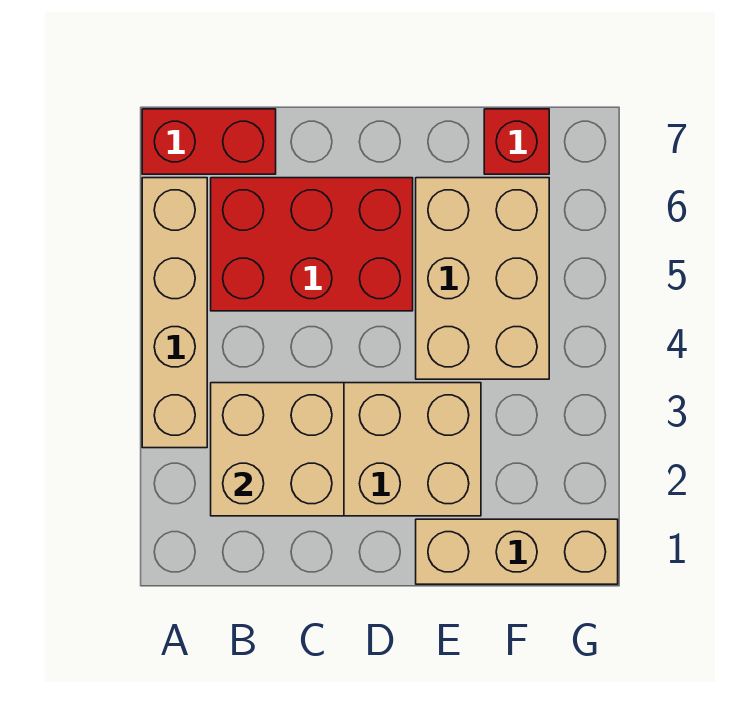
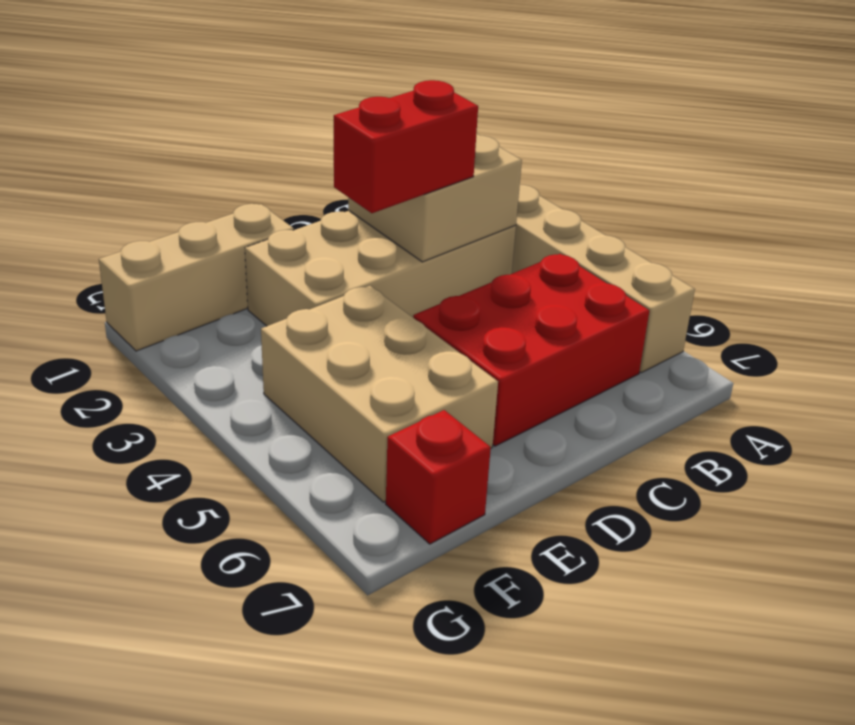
red 1x2 brick [142,109,276,174] -> red 1x2 brick moved to [334,80,478,213]

